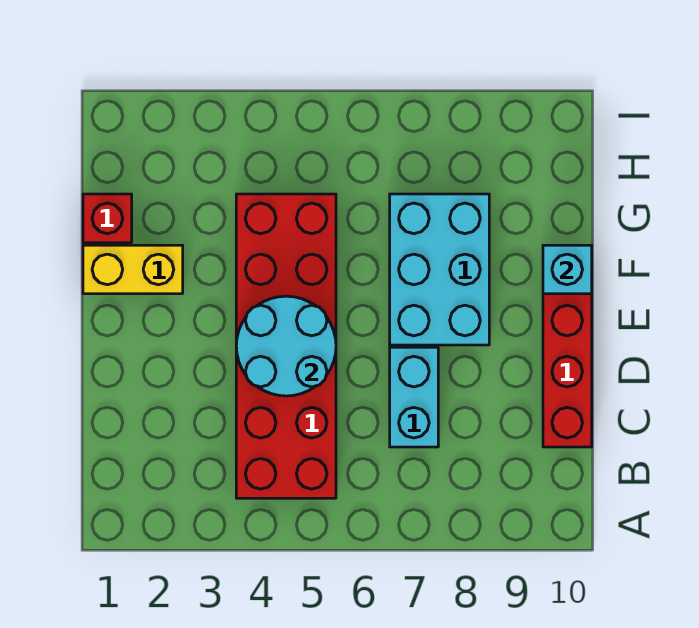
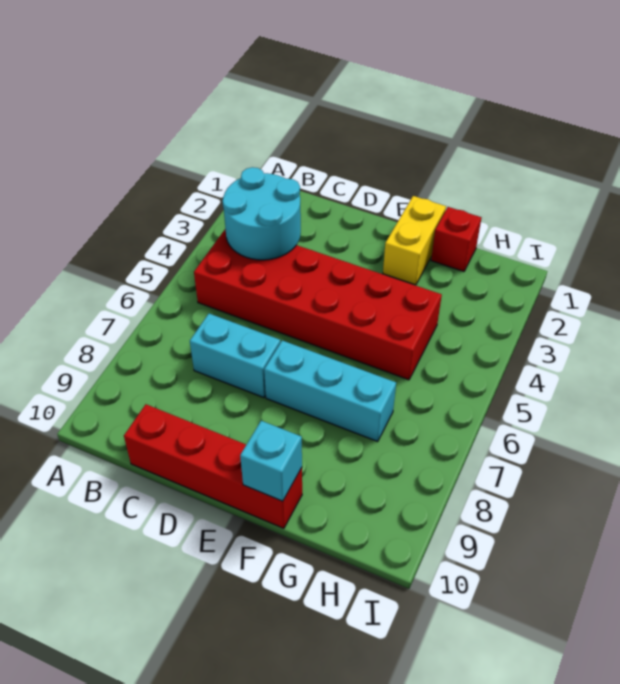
cyan 2x2 round brick [236,296,336,396] -> cyan 2x2 round brick moved to [222,167,301,260]
cyan 2x3 brick [390,194,489,345] -> cyan 1x3 brick [264,340,396,442]

